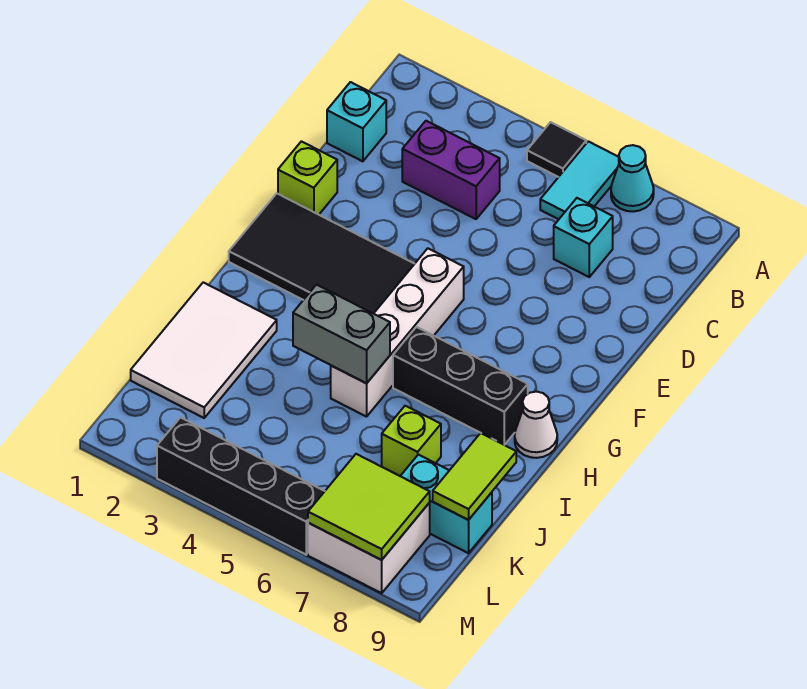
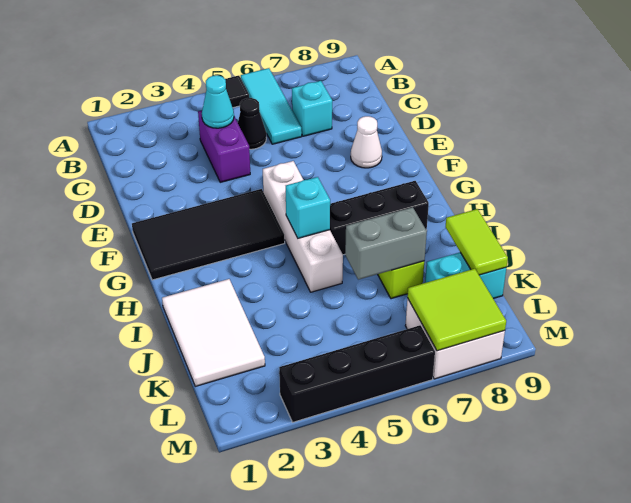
cyan 1x2 tile [540,141,619,219] -> cyan 1x3 tile [241,68,302,144]
cyan 1x1 cone [611,145,654,212] -> cyan 1x1 cone moved to [202,75,234,128]
cyan 1x1 brick [327,82,386,161] -> cyan 1x1 brick moved to [286,177,330,238]
purple 1x2 brick [402,121,500,219] -> purple 1x2 brick turned to [198,111,250,182]
none -> black 1x1 cone [238,98,266,149]
lime 1x1 brick [278,141,337,215] -> none
white 1x1 cone [515,392,557,458] -> white 1x1 cone moved to [351,116,382,168]
grey 1x2 brick [293,285,390,383] -> grey 1x2 brick moved to [345,207,427,280]

